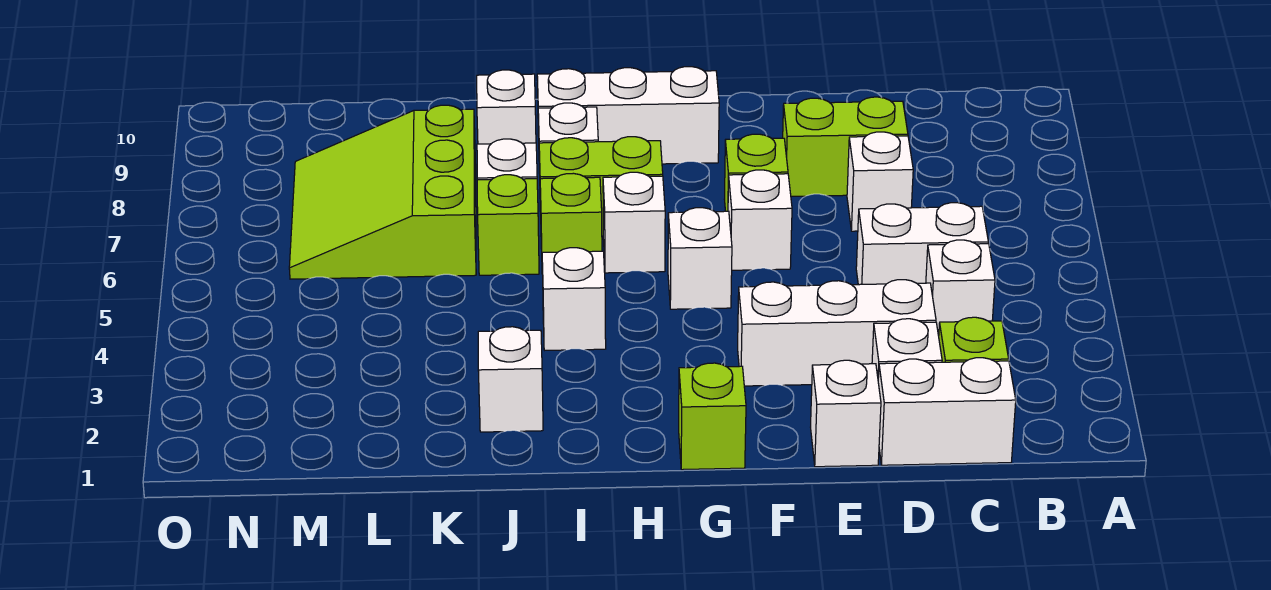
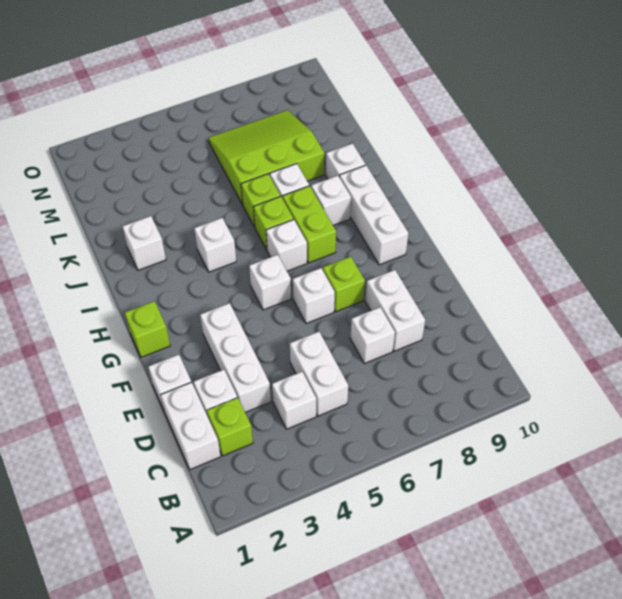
lime 1x2 brick [783,97,908,197] -> white 1x2 brick [365,270,425,351]

